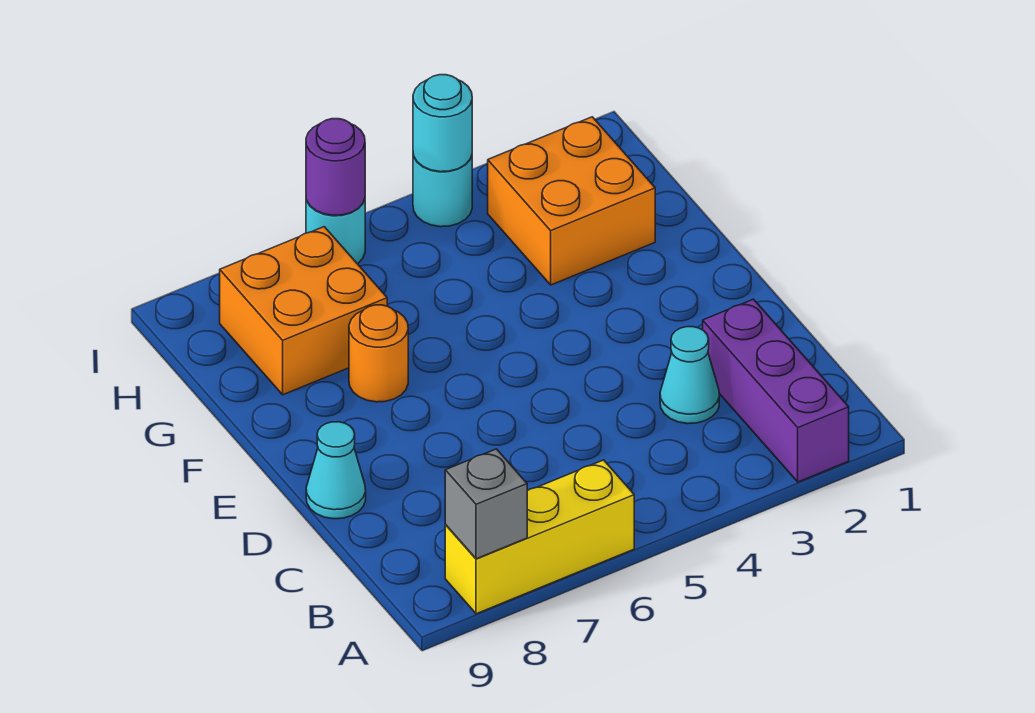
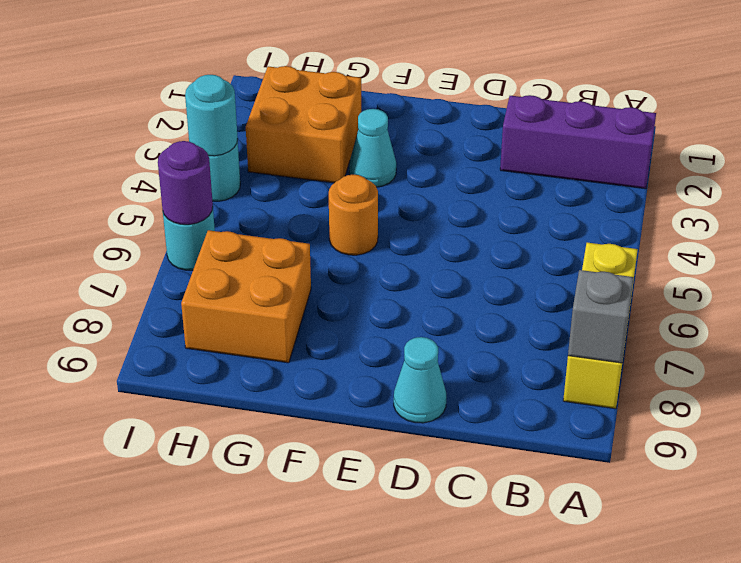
cyan 1x1 cone [660,327,719,424] -> cyan 1x1 cone moved to [349,109,396,187]
orange 1x1 round brick [349,305,408,402] -> orange 1x1 round brick moved to [329,175,378,255]

